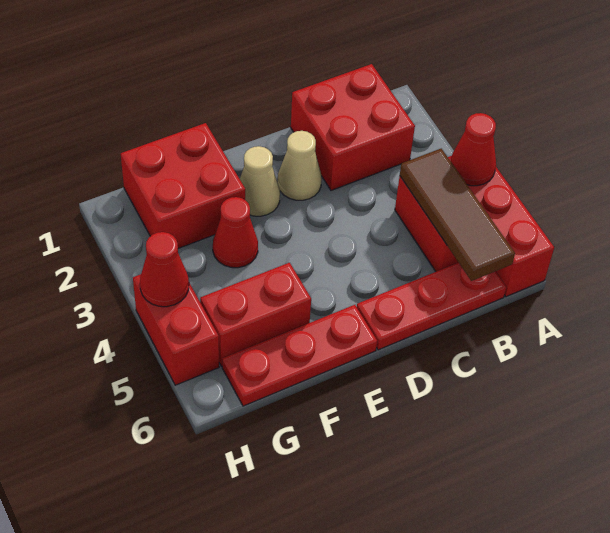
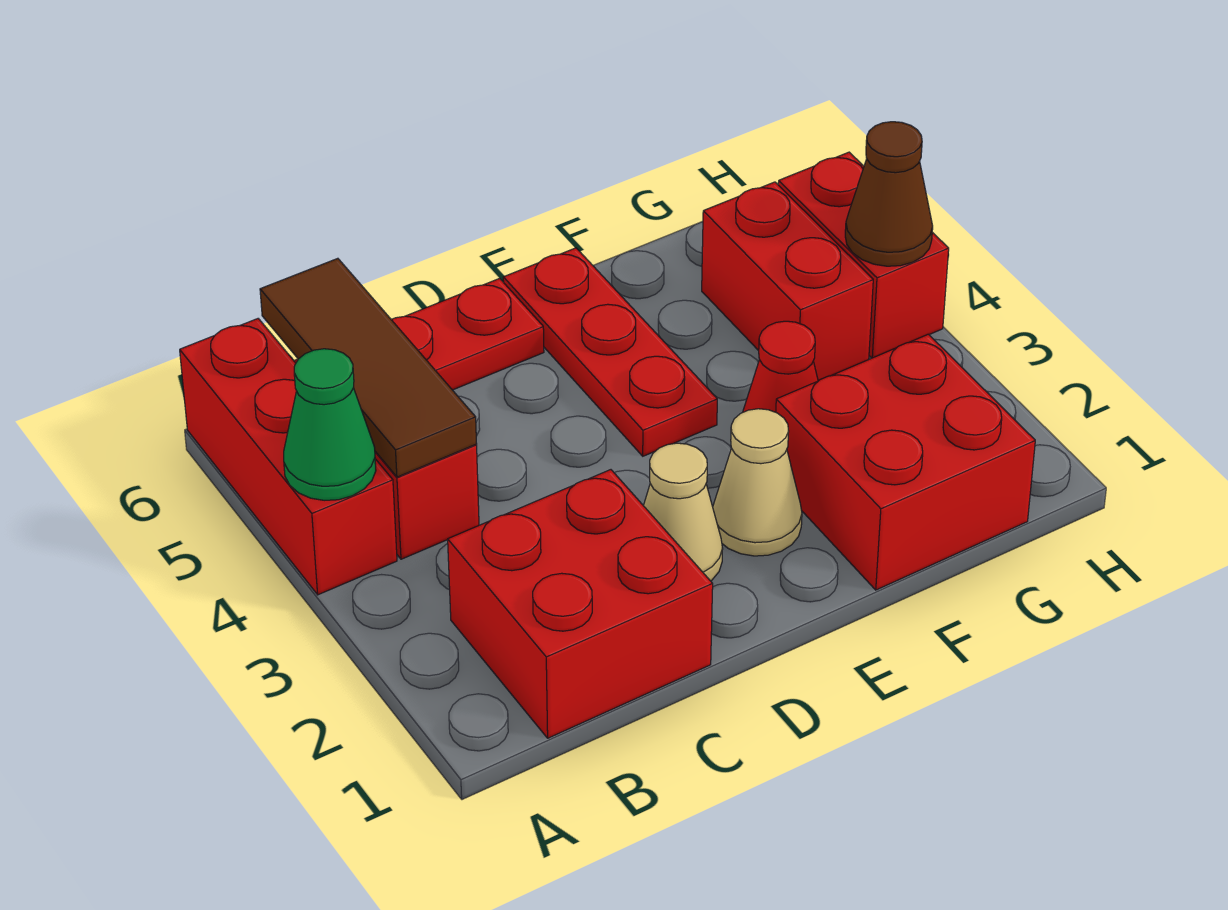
red 1x1 cone [450,113,496,186] -> green 1x1 cone [284,349,376,500]
red 1x3 plate [222,305,377,406] -> red 1x3 plate turned to [503,248,717,456]
red 1x2 brick [200,263,311,367] -> red 1x2 brick turned to [702,182,873,381]
red 1x1 cone [140,232,189,307] -> brown 1x1 cone [845,122,933,266]

